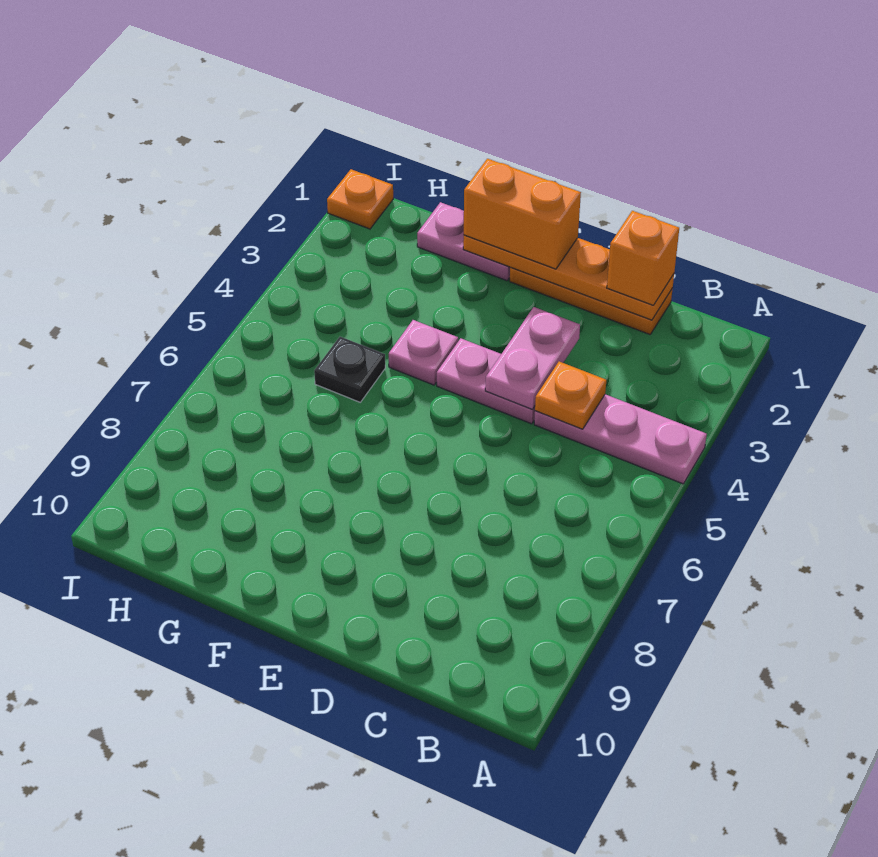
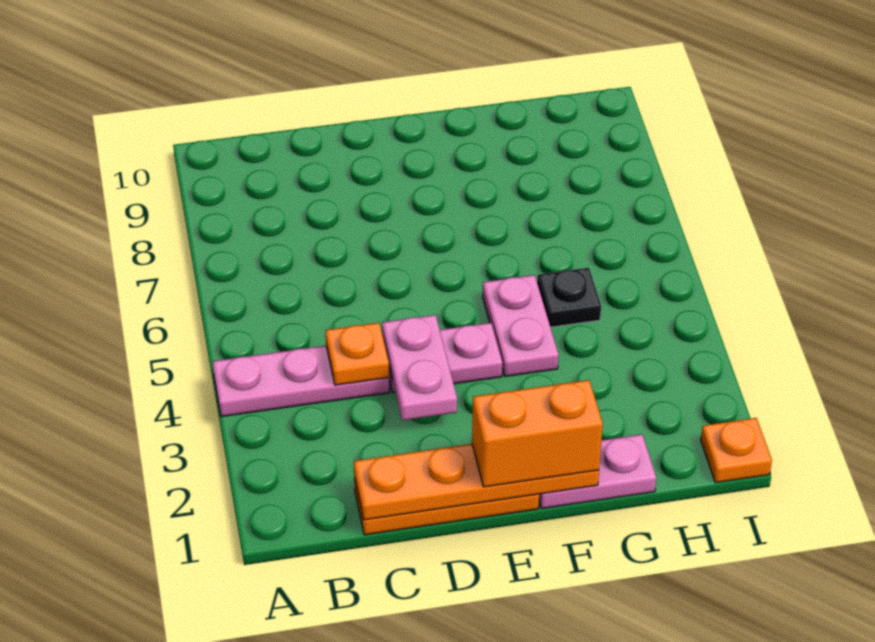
orange 1x1 brick [607,211,679,305] -> none
pink 1x1 plate [389,320,458,385] -> pink 1x2 plate [483,275,559,376]

